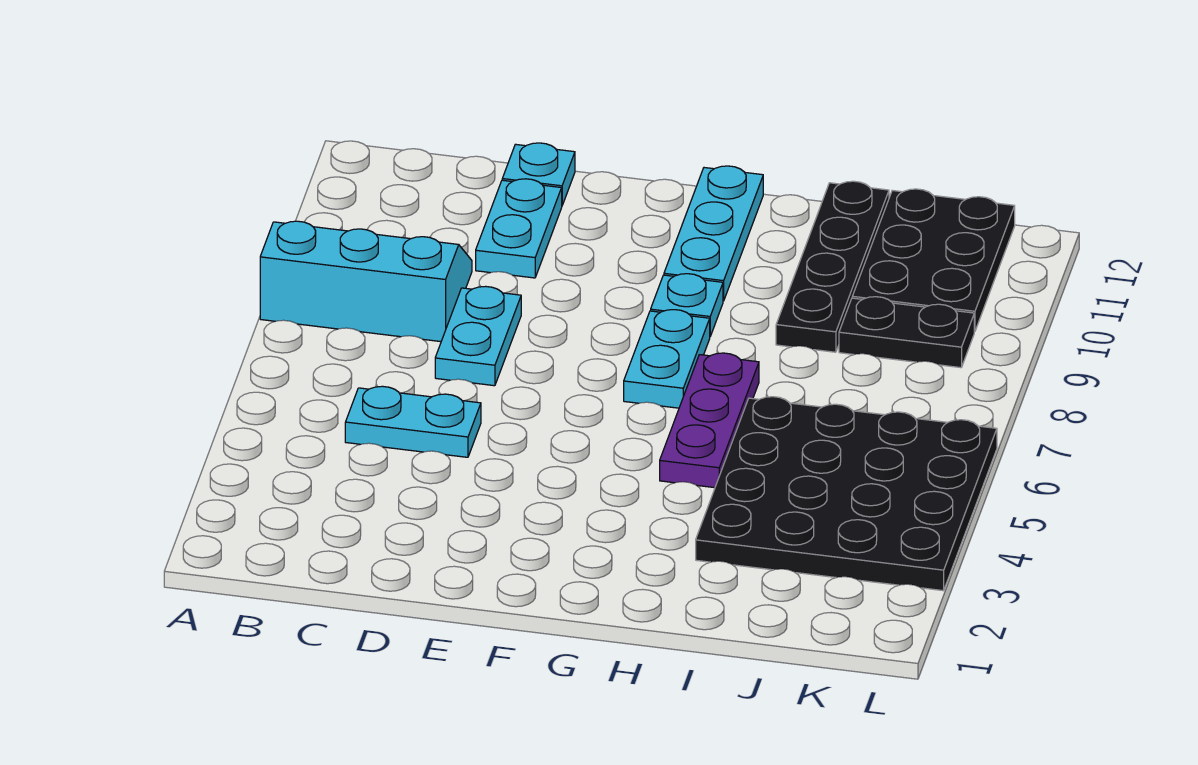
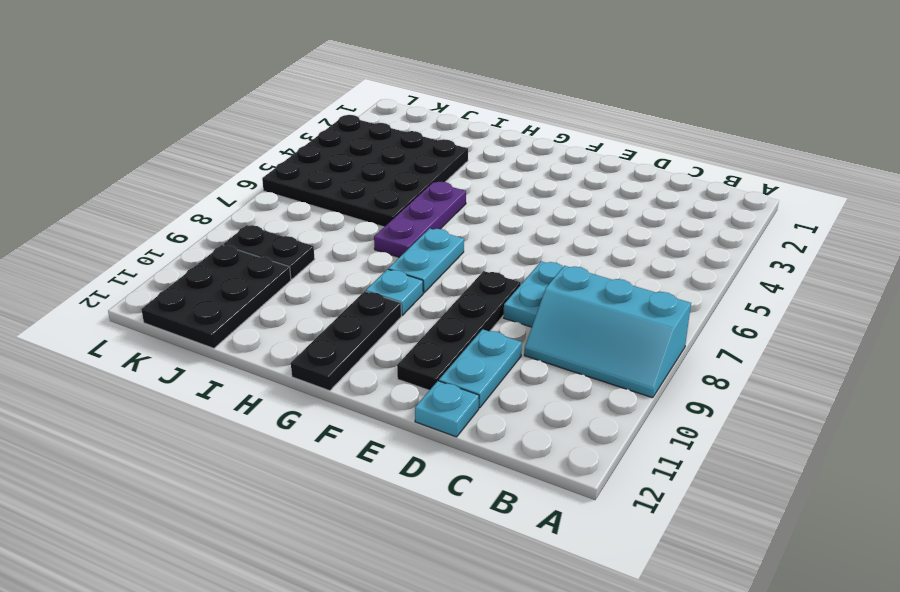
cyan 1x2 plate [345,386,481,457] -> none
cyan 1x3 plate [664,166,763,301] -> black 1x3 plate [291,291,401,391]
black 1x4 plate [776,181,889,352] -> black 1x4 plate moved to [397,271,521,390]

